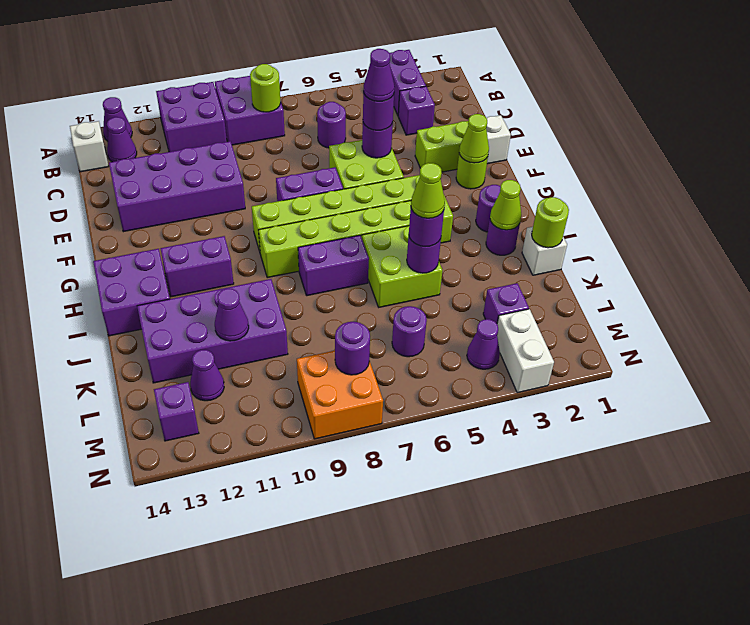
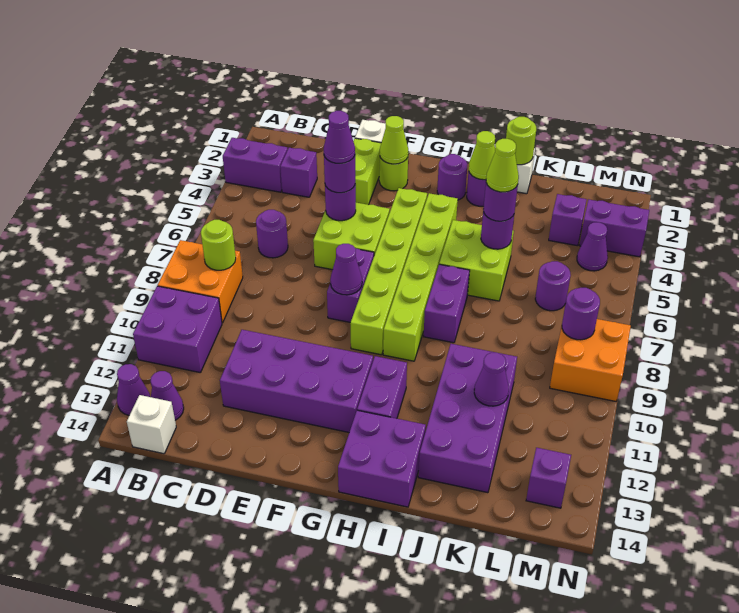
purple 2x2 brick [215,76,285,145] -> orange 2x2 brick [158,240,243,323]
purple 2x4 brick [109,141,245,232] -> purple 2x4 brick turned to [220,330,373,432]
purple 1x1 cone [190,350,224,401] -> purple 1x1 cone moved to [330,244,362,295]
white 1x2 brick [497,309,554,393] -> purple 1x2 brick [579,199,649,257]

